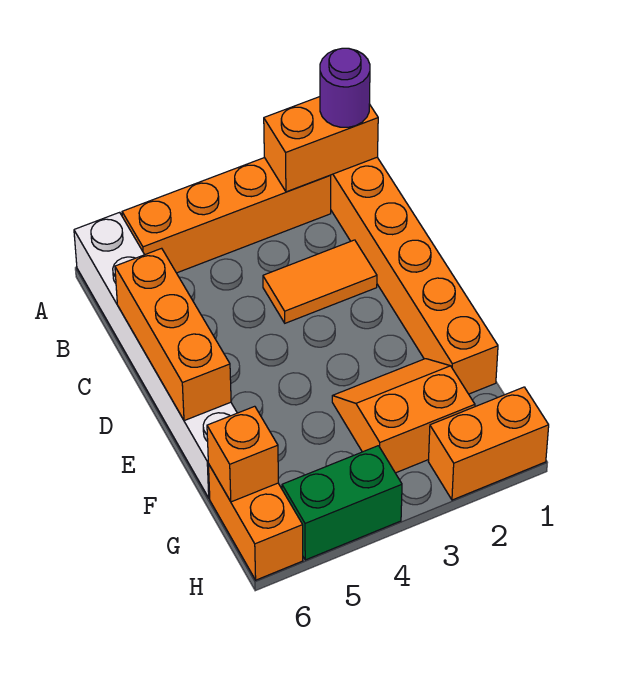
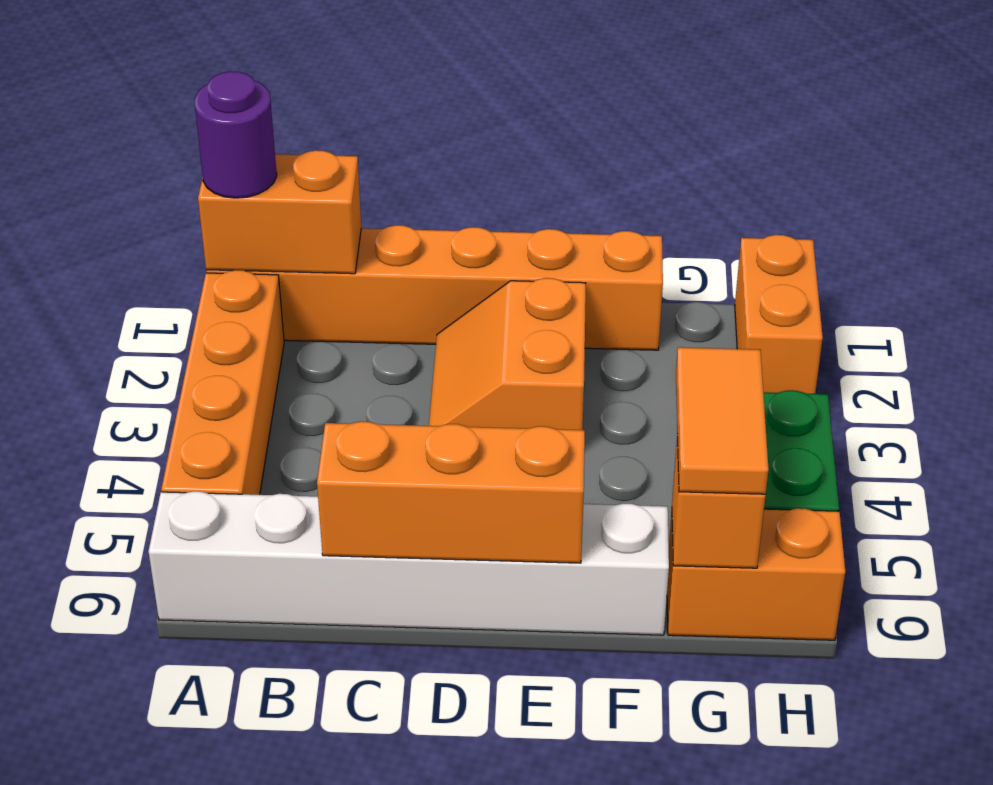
orange 1x2 brick [264,97,378,192] -> orange 1x2 brick turned to [198,150,361,274]
orange 1x2 tile [263,240,377,323] -> orange 1x2 tile moved to [676,347,769,494]
orange 2x2 slope [332,359,475,473] -> orange 2x2 slope moved to [429,278,586,430]

